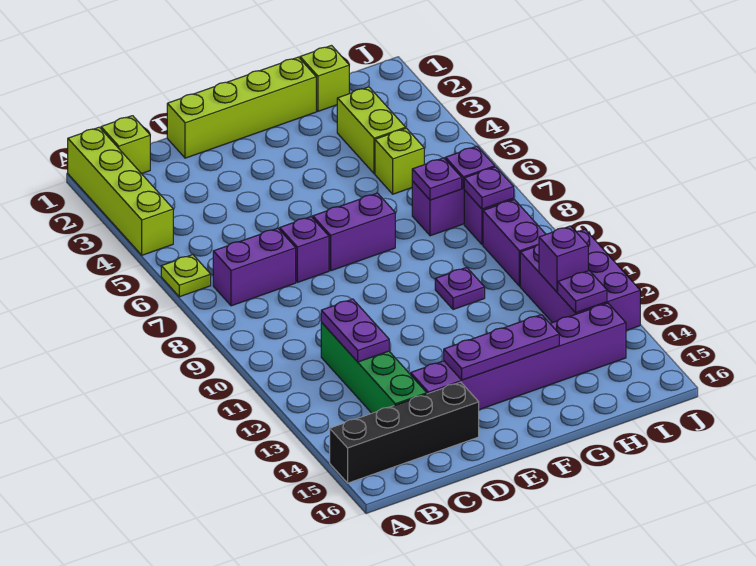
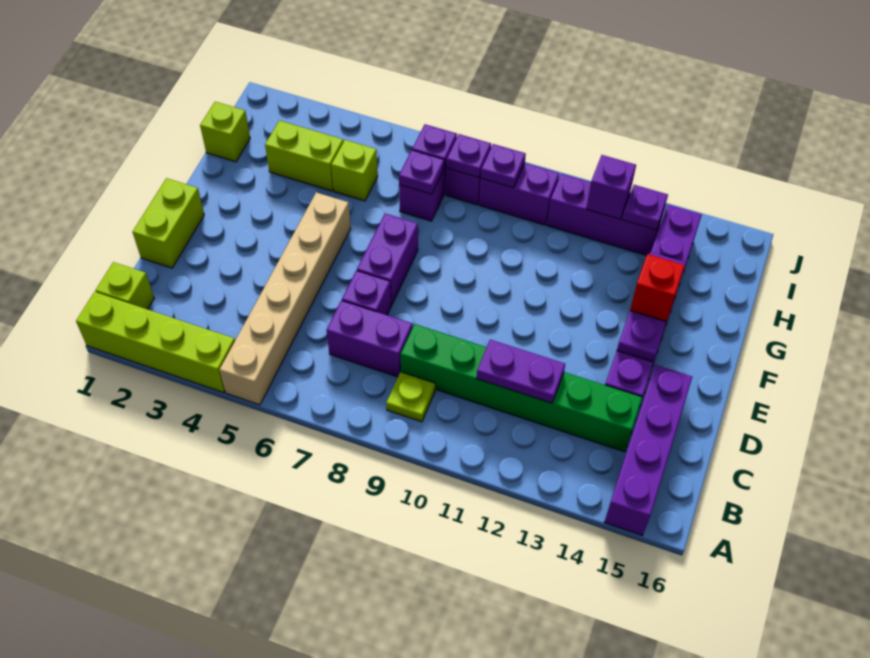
none -> tan 1x6 brick [220,192,351,405]
lime 1x1 plate [161,255,211,297] -> lime 1x1 plate moved to [386,372,435,422]
black 1x4 brick [330,382,479,483] -> purple 1x4 brick [604,365,692,536]
purple 1x2 brick [213,228,296,306] -> purple 1x2 brick turned to [326,301,413,377]
green 1x4 brick [321,322,427,413] -> green 1x6 brick [401,324,642,452]
lime 1x4 brick [167,57,316,158] -> lime 1x2 brick [133,178,204,268]
none -> red 1x1 brick [630,254,685,322]
purple 1x1 plate [435,267,485,310] -> purple 1x1 plate moved to [481,144,526,188]
purple 2x3 brick [520,229,640,331] -> purple 1x3 brick [547,174,664,256]

